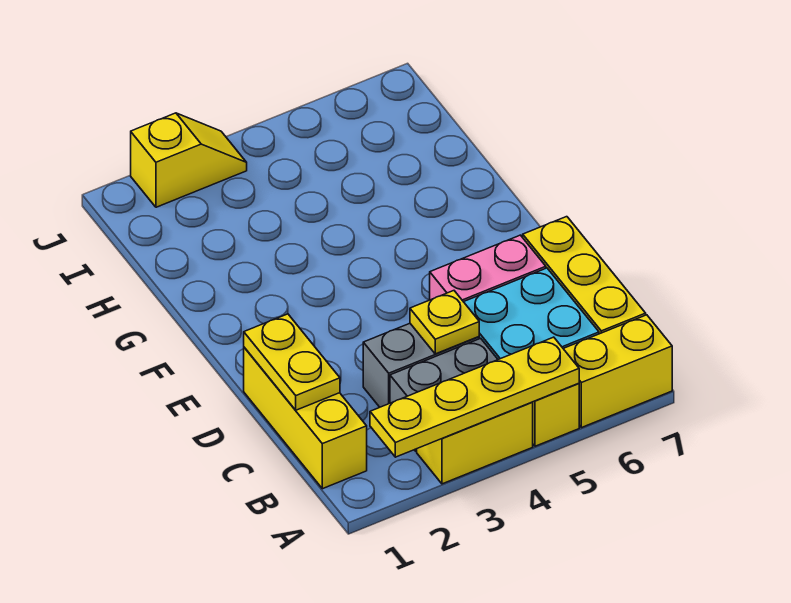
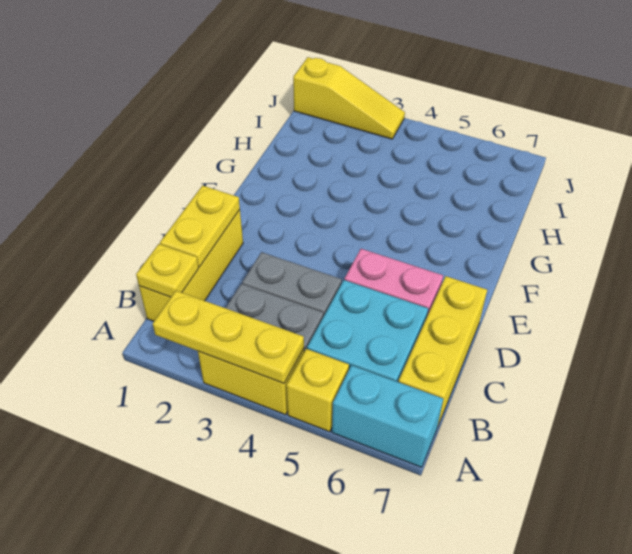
yellow 1x4 plate [370,337,579,457] -> yellow 1x3 plate [153,291,304,383]
yellow 1x2 brick [563,315,672,428] -> cyan 1x2 brick [332,365,443,467]
yellow 1x1 plate [410,291,479,354] -> yellow 1x1 plate moved to [136,244,199,297]
yellow 1x2 slope [131,113,247,207] -> yellow 1x3 slope [293,57,405,139]

